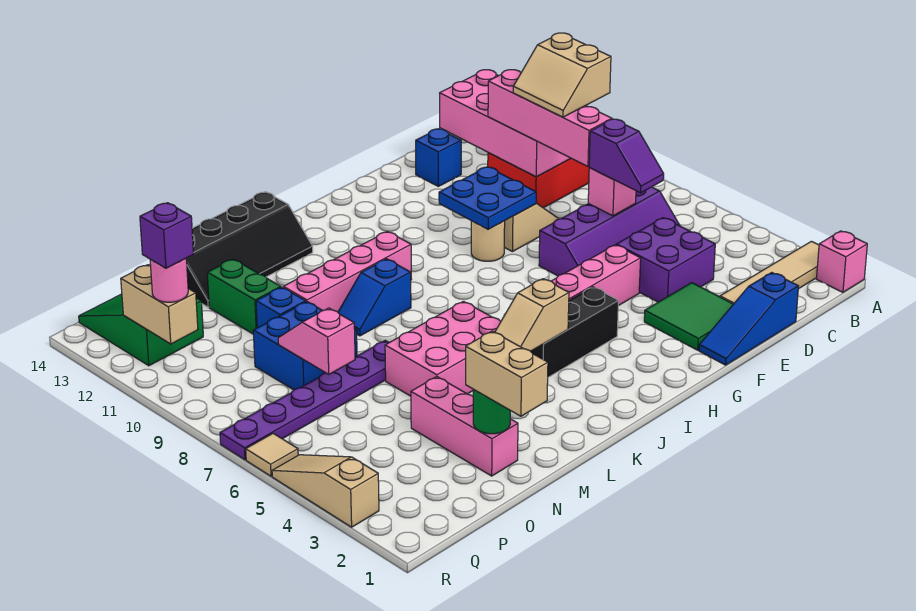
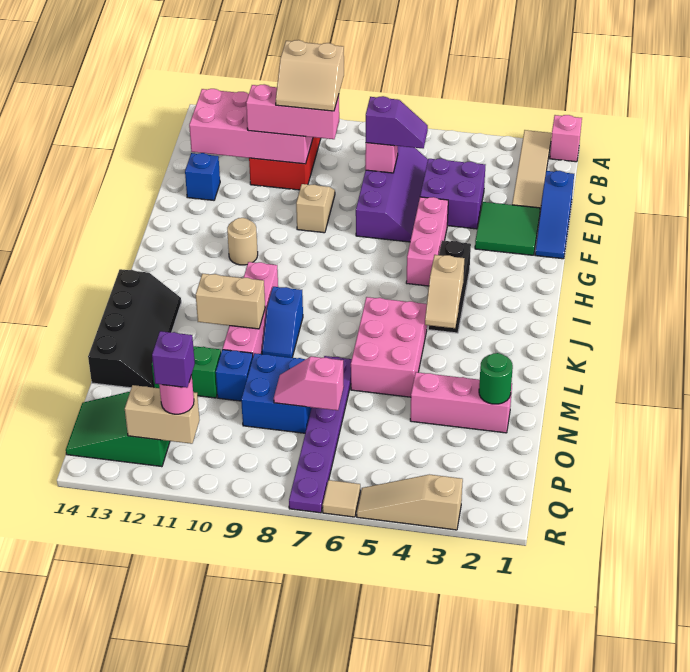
pink 1x4 brick [488,70,612,166] -> pink 1x3 brick [246,84,339,139]
blue 2x2 plate [439,167,536,229] -> none
tan 1x1 round brick [471,221,505,261] -> tan 1x1 round brick moved to [227,218,258,265]
tan 1x2 brick [466,331,548,416] -> tan 1x2 brick moved to [196,273,265,329]

